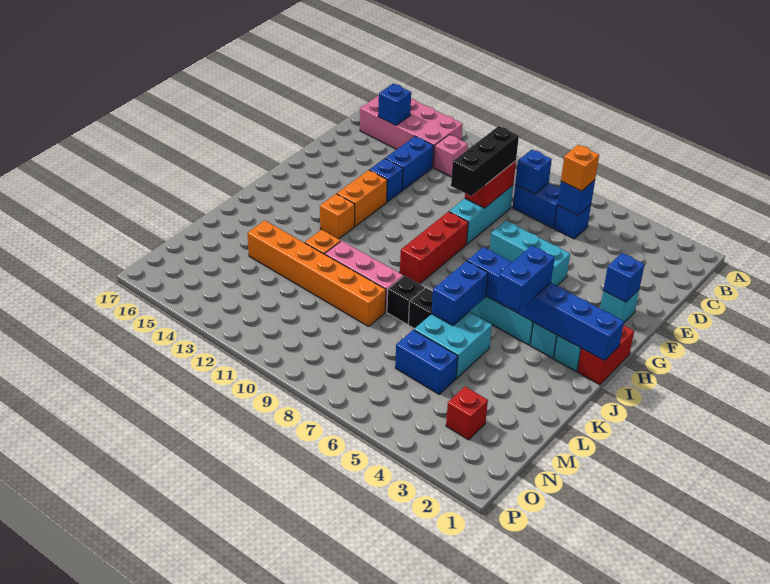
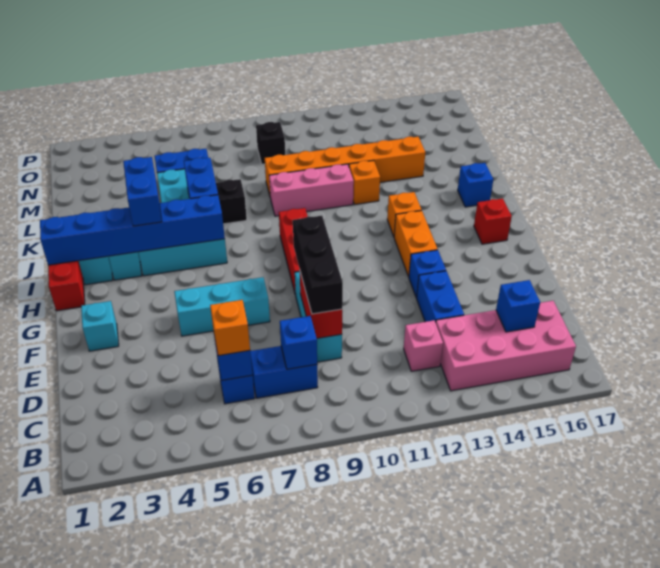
blue 1x1 brick [603,253,645,302] -> blue 1x1 brick moved to [458,163,493,207]
black 1x1 brick [387,276,425,324] -> black 1x1 brick moved to [256,122,285,164]
red 1x1 brick [446,387,488,440] -> red 1x1 brick moved to [474,198,512,244]

